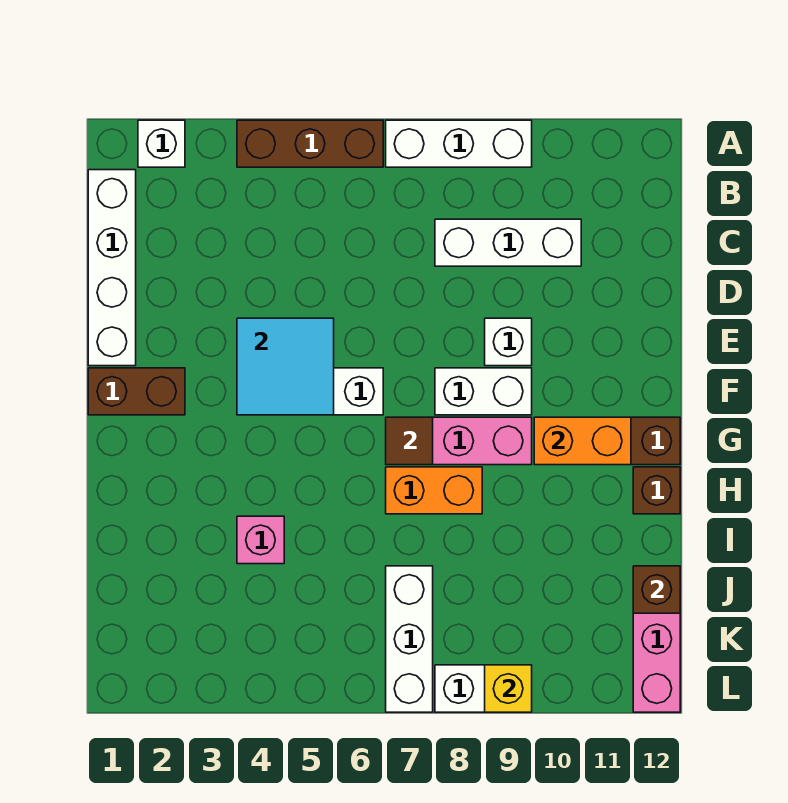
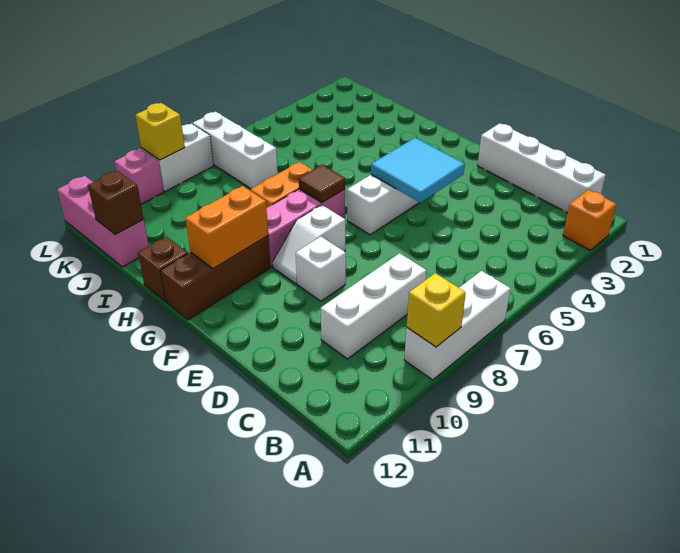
white 1x1 brick [138,120,185,167] -> orange 1x1 brick [563,190,616,250]
brown 1x3 brick [237,120,383,167] -> none
none -> yellow 1x1 brick [407,273,466,347]
brown 1x2 brick [88,368,185,415] -> none
white 1x2 brick [435,368,532,415] -> white 1x2 slope [273,205,345,284]
pink 1x1 brick [237,516,284,564] -> pink 1x1 brick moved to [114,149,164,204]

